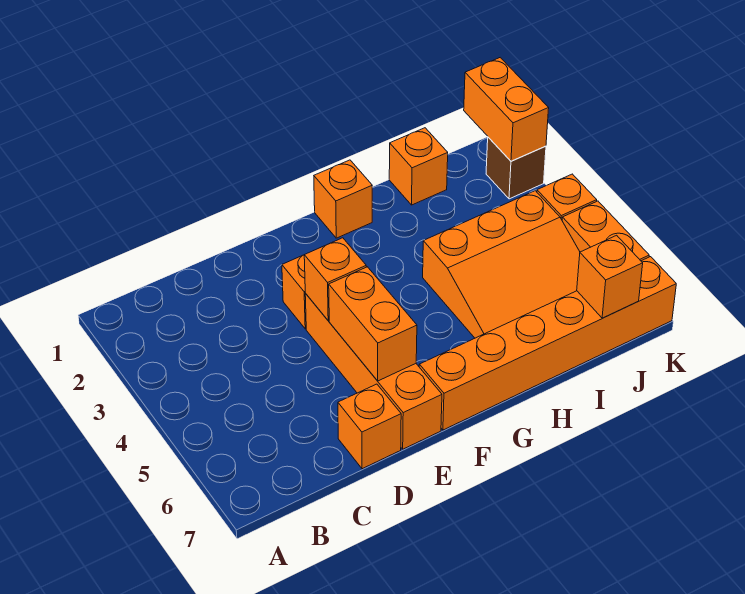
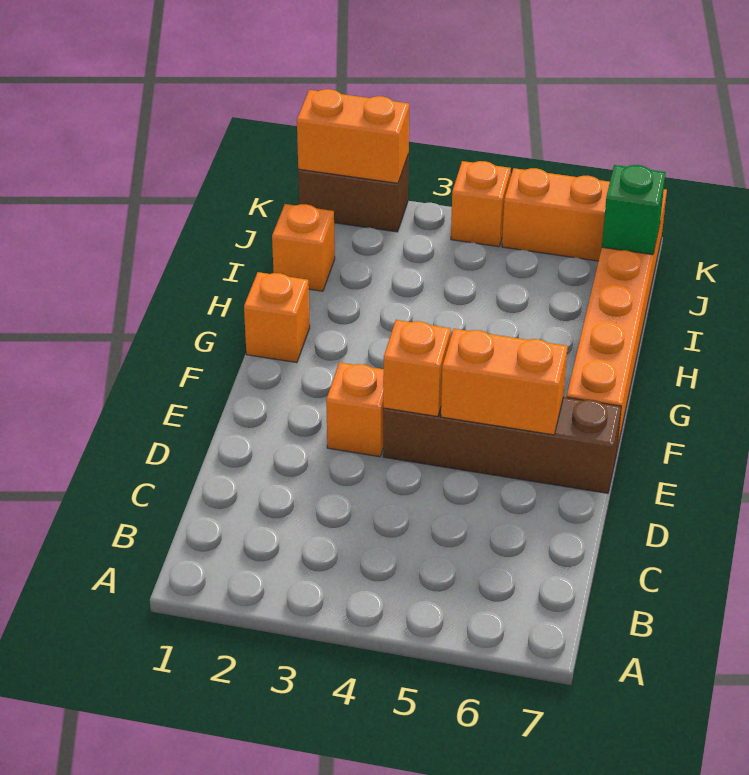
orange 1x1 brick [338,384,401,469] -> none
orange 1x4 brick [305,294,442,449] -> brown 1x4 brick [383,397,621,493]
orange 3x3 slope [423,191,580,338] -> none
orange 1x1 brick [577,235,643,318] -> green 1x1 brick [602,165,666,255]
brown 1x1 brick [486,137,546,199] -> brown 1x2 brick [298,154,409,232]

